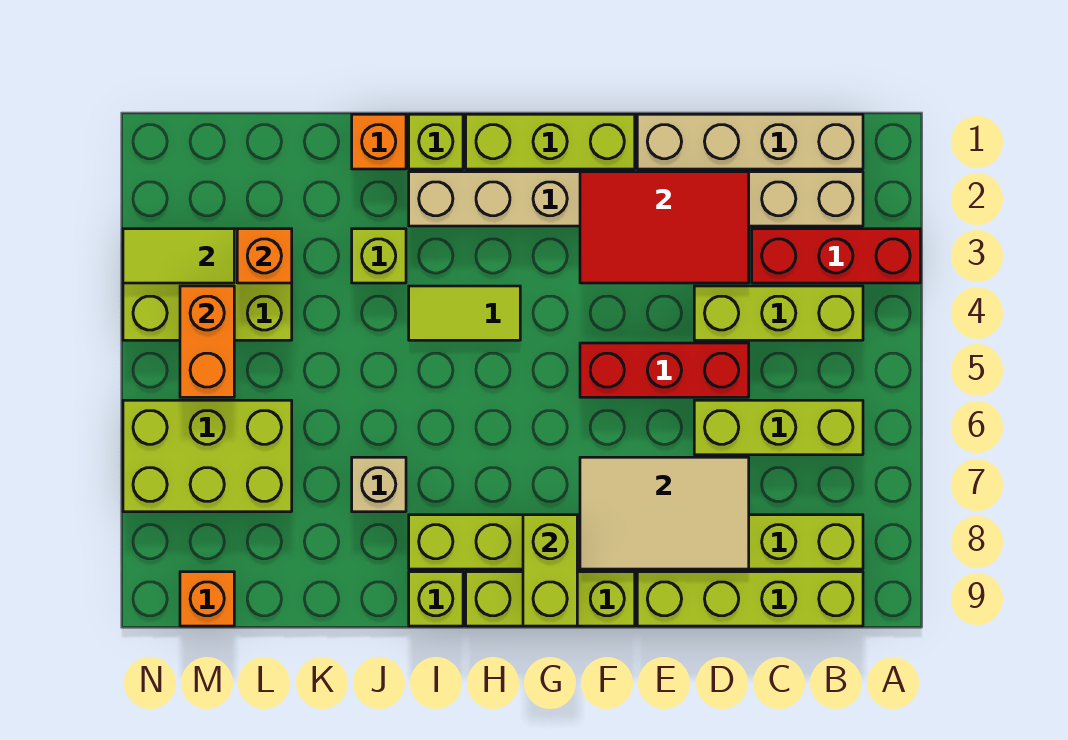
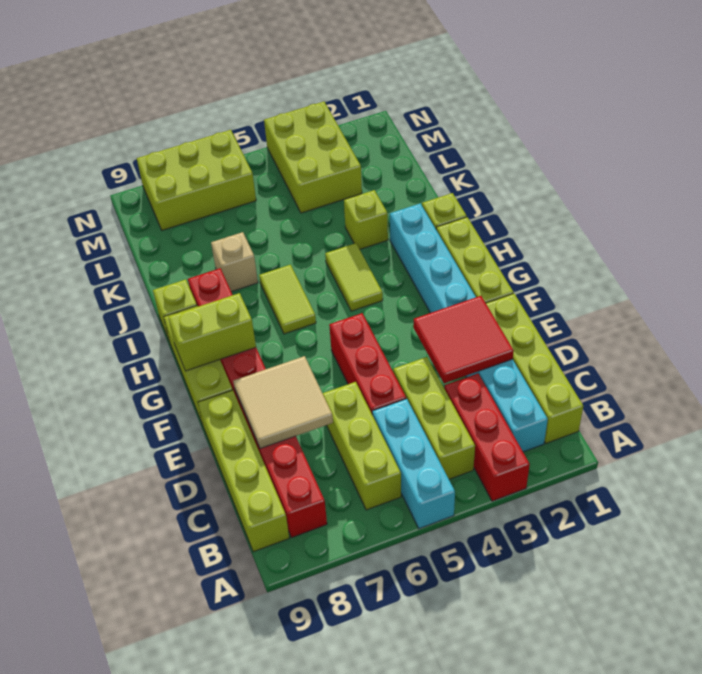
none -> cyan 1x3 brick [372,399,455,529]
tan 1x4 brick [637,114,863,169] -> lime 1x4 brick [486,294,583,443]
tan 1x8 brick [409,172,863,226] -> cyan 1x8 brick [390,203,548,452]
lime 1x8 brick [409,515,863,569] -> red 1x8 brick [188,268,327,538]
red 2x3 tile [580,172,749,283] -> red 2x2 tile [413,296,514,383]
tan 2x3 tile [580,457,749,569] -> tan 2x2 tile [233,356,333,449]
orange 1x1 brick [352,114,406,169] -> none
orange 1x1 brick [237,229,292,283] -> none
lime 2x3 brick [123,400,292,512] -> lime 2x3 brick turned to [137,130,256,230]
lime 1x2 tile [123,229,234,283] -> lime 1x2 tile moved to [259,265,316,334]
orange 1x2 brick [180,286,234,397] -> none
orange 1x1 brick [180,572,234,626] -> none

